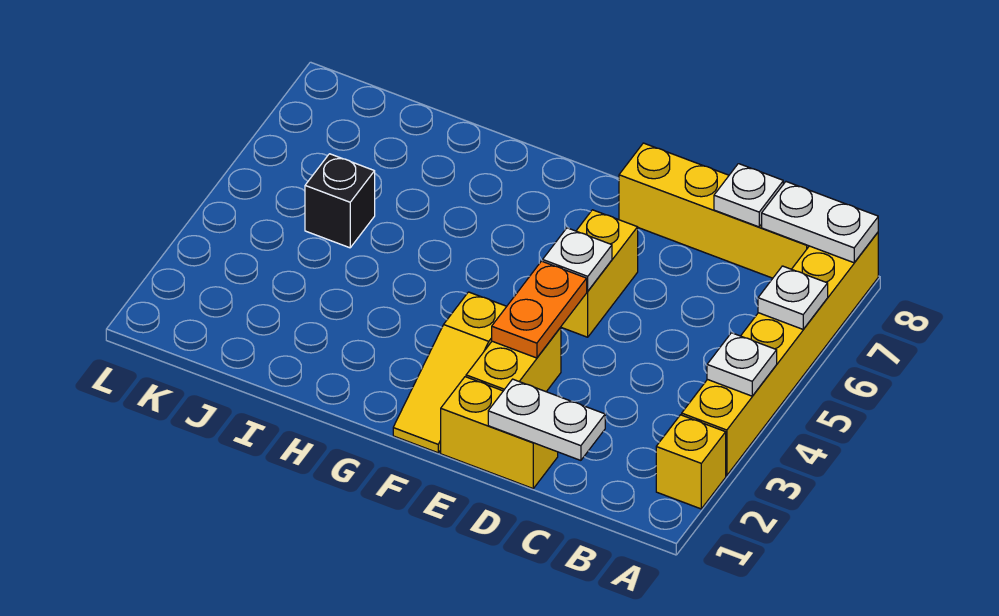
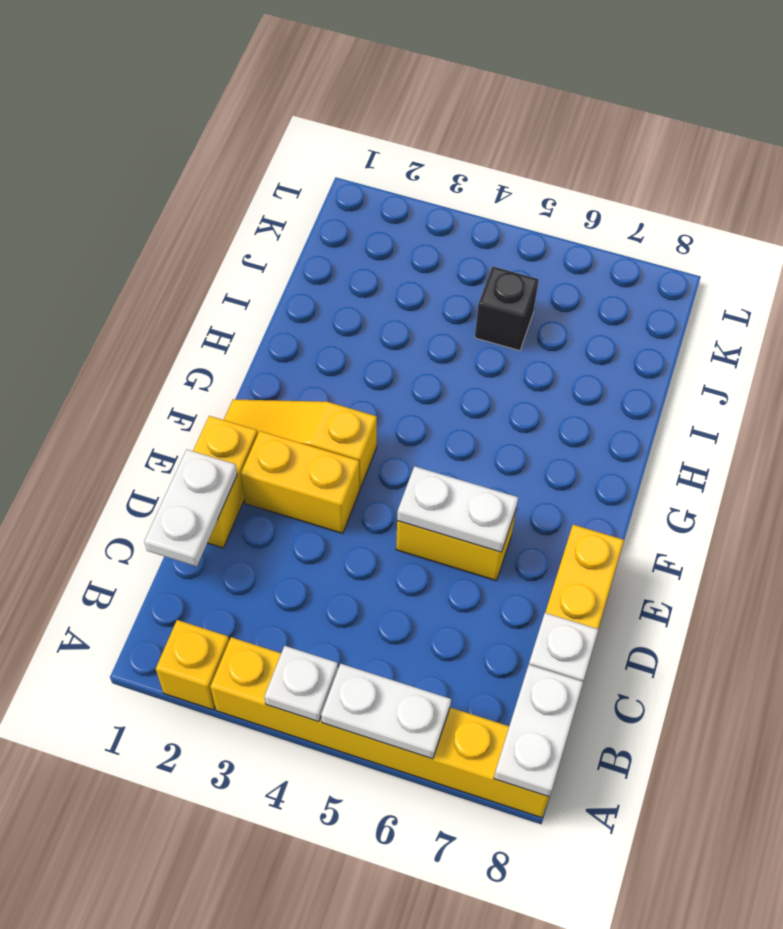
white 1x1 plate [758,266,828,329] -> white 1x2 plate [321,664,451,759]
orange 1x2 plate [492,261,587,358] -> none
white 1x1 plate [543,228,612,291] -> white 1x2 plate [397,466,518,552]

